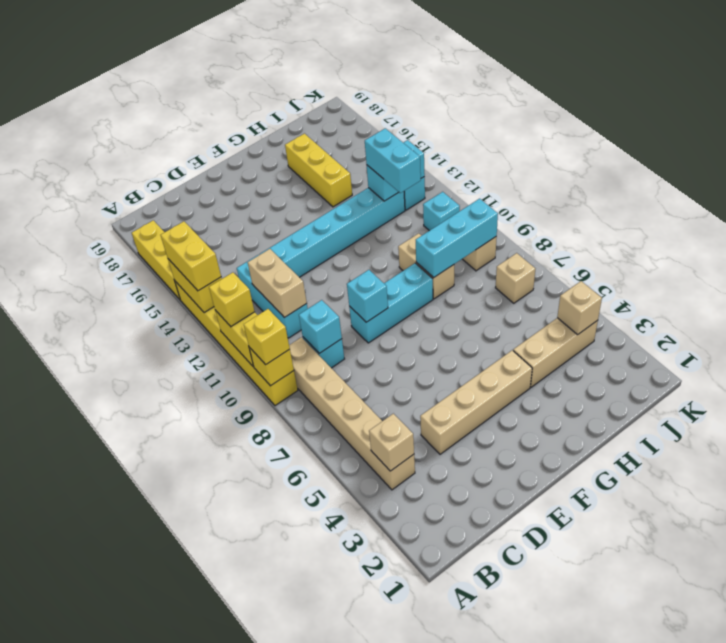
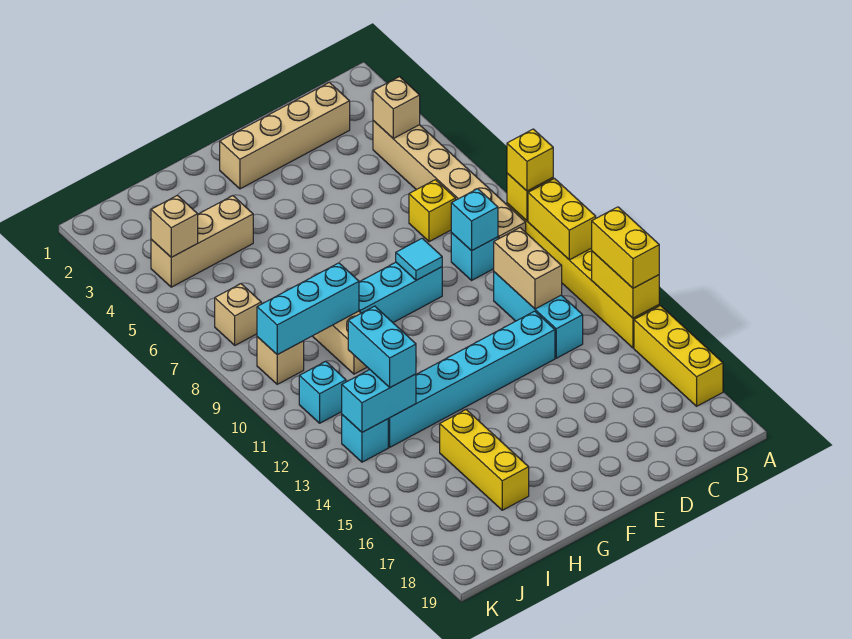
yellow 1x1 brick [209,272,255,327] -> yellow 1x1 brick moved to [409,180,456,242]
tan 1x4 brick [420,350,532,454] -> tan 1x4 brick moved to [220,82,350,189]
cyan 1x1 brick [347,270,388,322] -> cyan 1x1 tile [396,238,442,280]

